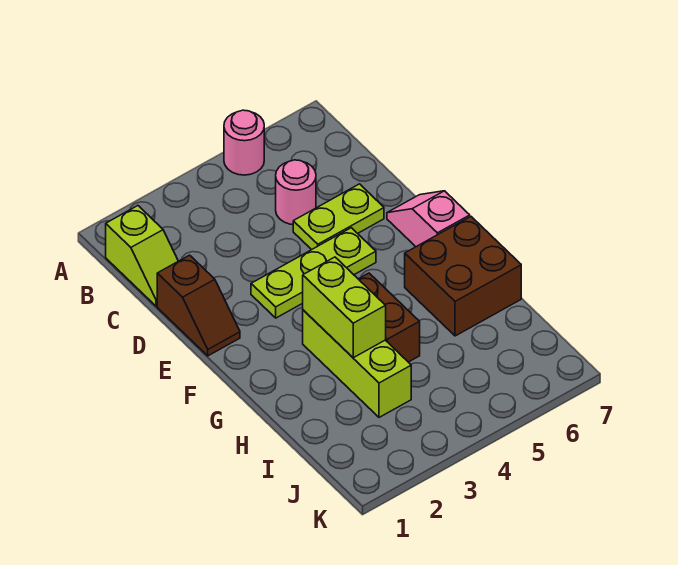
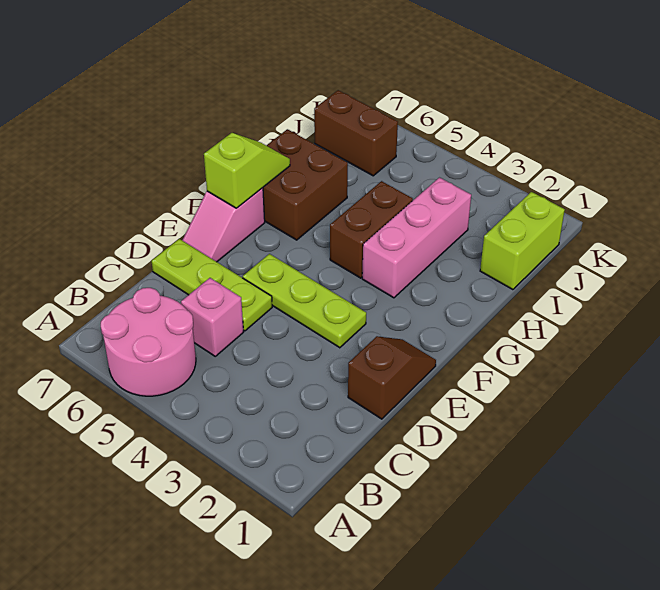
pink 1x1 round brick [224,110,264,175] -> pink 2x2 round brick [101,288,196,396]
lime 1x2 slope [106,206,178,306] -> lime 1x2 slope moved to [204,133,290,208]
pink 1x1 round brick [276,160,316,225] -> pink 1x1 brick [181,278,244,356]
lime 1x2 plate [293,184,384,250] -> lime 1x3 plate [152,239,272,331]
lime 1x3 brick [303,310,411,417] -> pink 1x3 brick [362,178,471,298]
lime 1x2 brick [303,257,386,358] -> lime 1x2 brick moved to [480,192,565,290]
none -> brown 1x2 brick [314,90,398,176]

